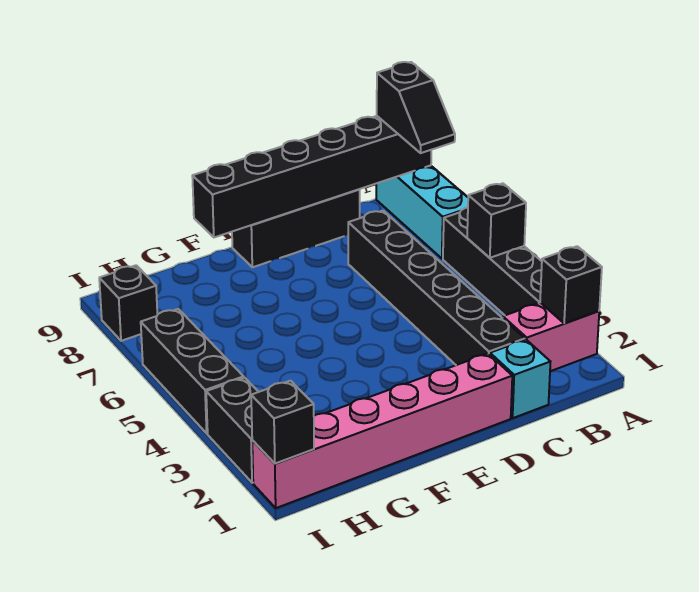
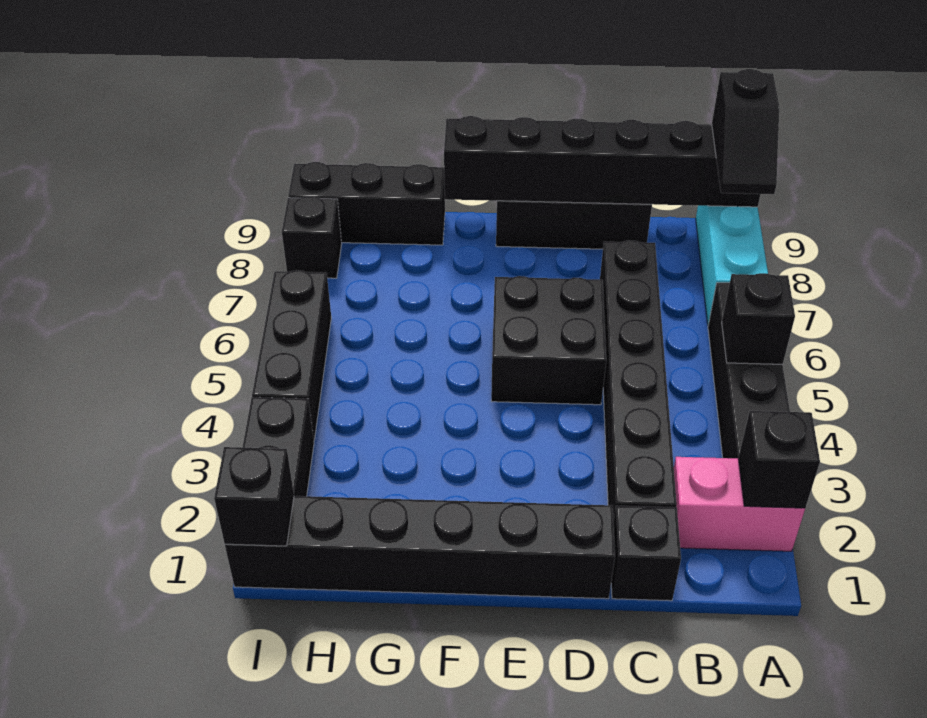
cyan 1x1 brick [490,340,550,418] -> black 1x1 brick [611,506,681,601]
pink 1x6 brick [252,354,512,508] -> black 1x6 brick [225,496,615,599]
none -> black 2x2 brick [491,276,606,405]
none -> black 1x3 brick [288,162,445,245]

